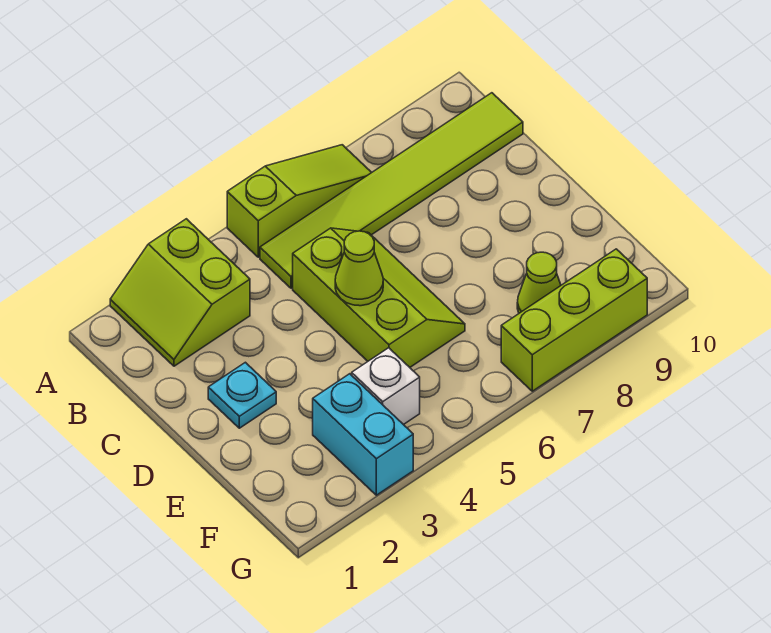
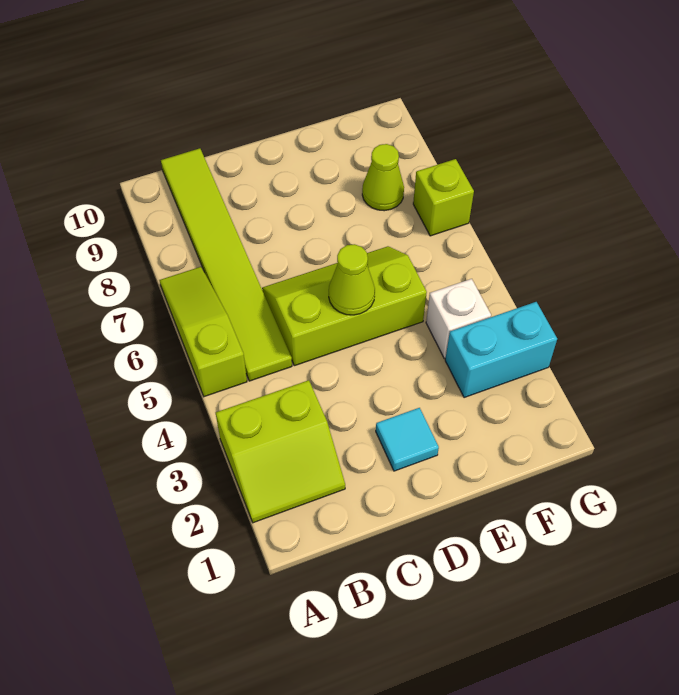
cyan 1x1 plate [208,362,276,428] -> cyan 1x1 tile [376,408,439,471]
lime 1x3 brick [501,249,647,391] -> lime 1x1 brick [413,159,474,236]

